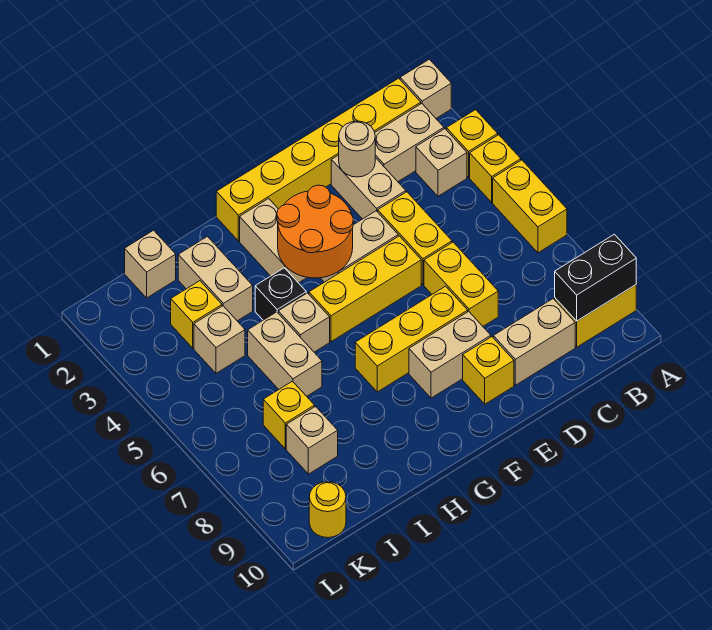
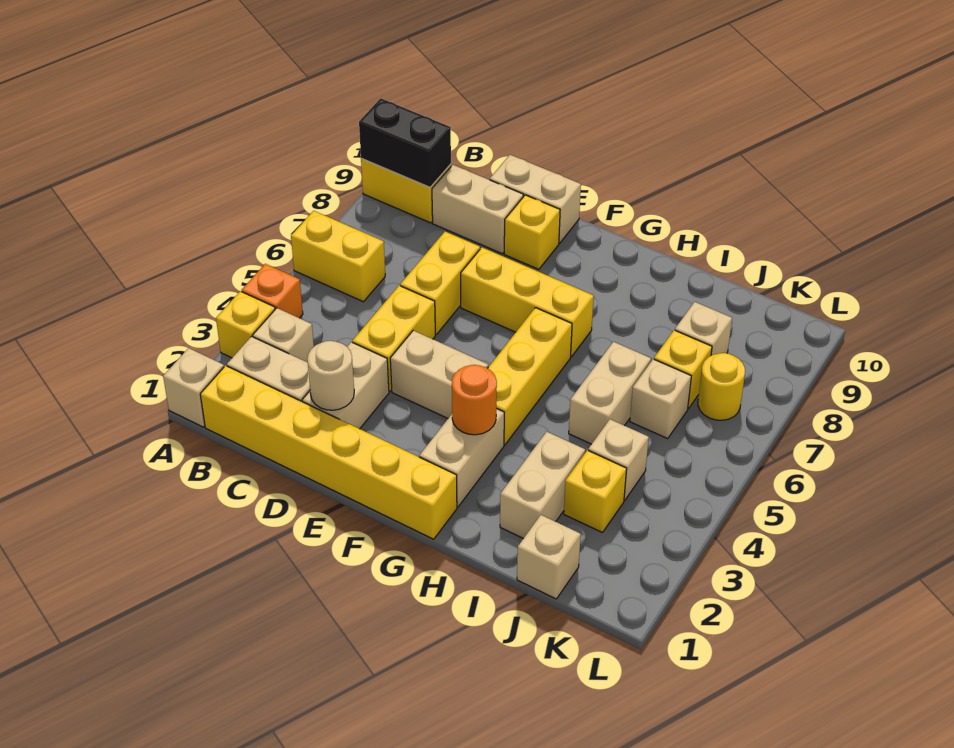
yellow 1x1 brick [470,135,521,202] -> orange 1x1 brick [242,264,303,318]
yellow 1x2 brick [493,160,567,253] -> yellow 1x2 brick turned to [291,211,385,302]
yellow 1x3 brick [309,236,421,342] -> yellow 1x3 brick turned to [488,308,572,445]
tan 1x2 brick [409,311,491,398] -> tan 1x2 brick moved to [490,155,581,243]
orange 2x2 round brick [277,185,353,278] -> orange 1x1 round brick [452,365,497,435]
black 1x1 brick [255,268,306,320] -> none
tan 1x1 brick [278,293,330,352] -> tan 1x1 brick moved to [630,359,691,439]
yellow 1x1 round brick [309,482,346,538] -> yellow 1x1 round brick moved to [698,353,745,420]

